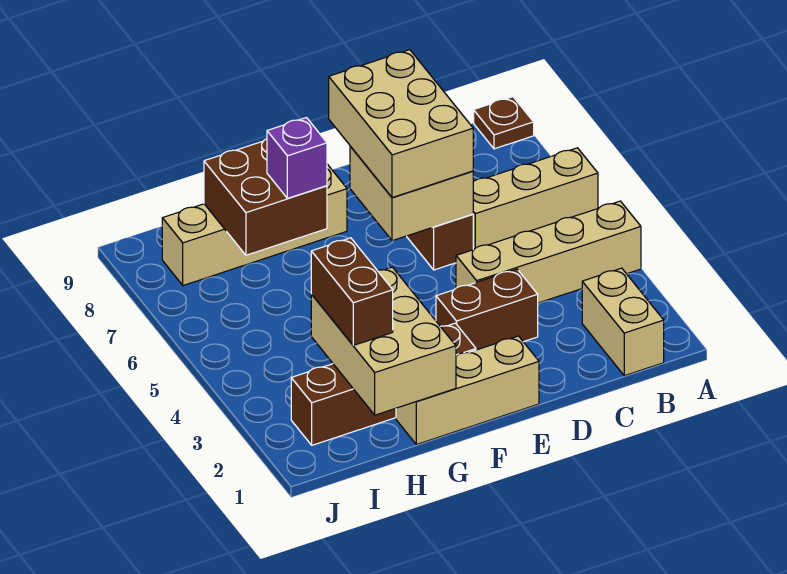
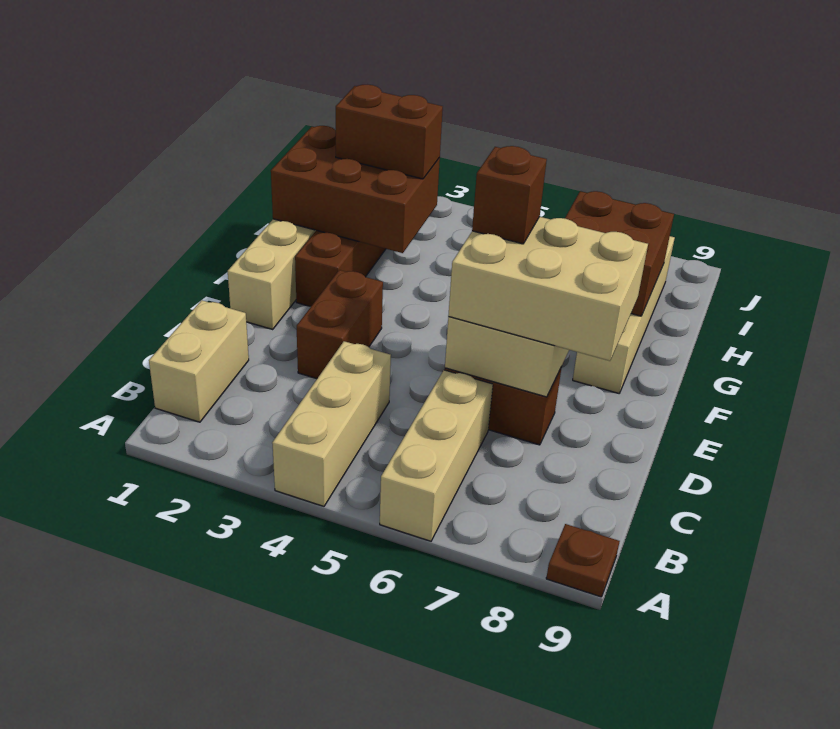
tan 1x4 brick [456,201,641,303] -> tan 1x3 brick [272,341,391,506]
tan 1x2 brick [582,268,664,376] -> tan 1x2 brick turned to [149,300,249,422]
none -> brown 1x1 brick [472,146,547,244]
tan 2x3 brick [311,267,456,415] -> brown 2x3 brick [271,126,440,253]
purple 1x1 brick [267,118,327,198] -> none

